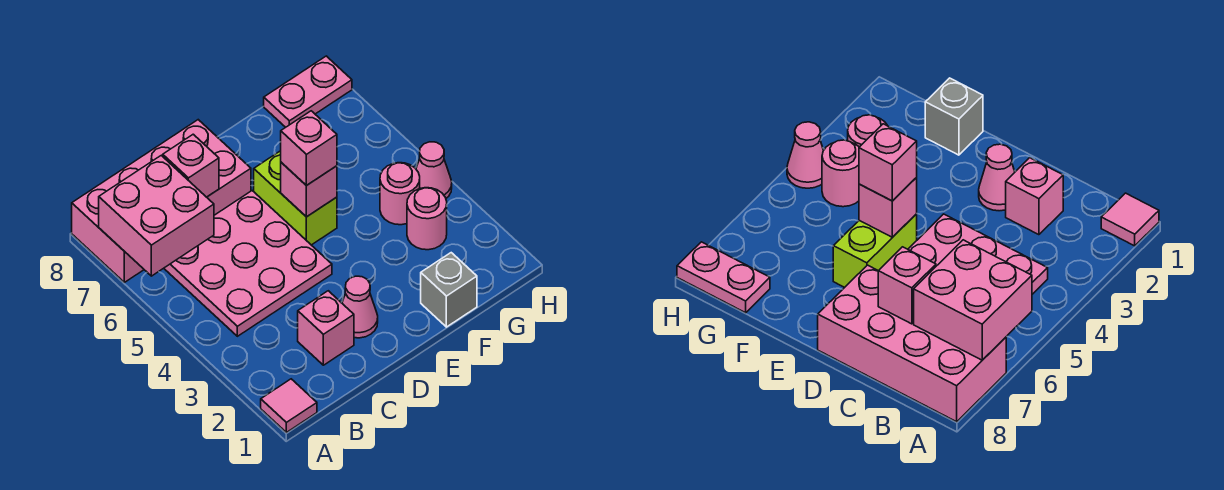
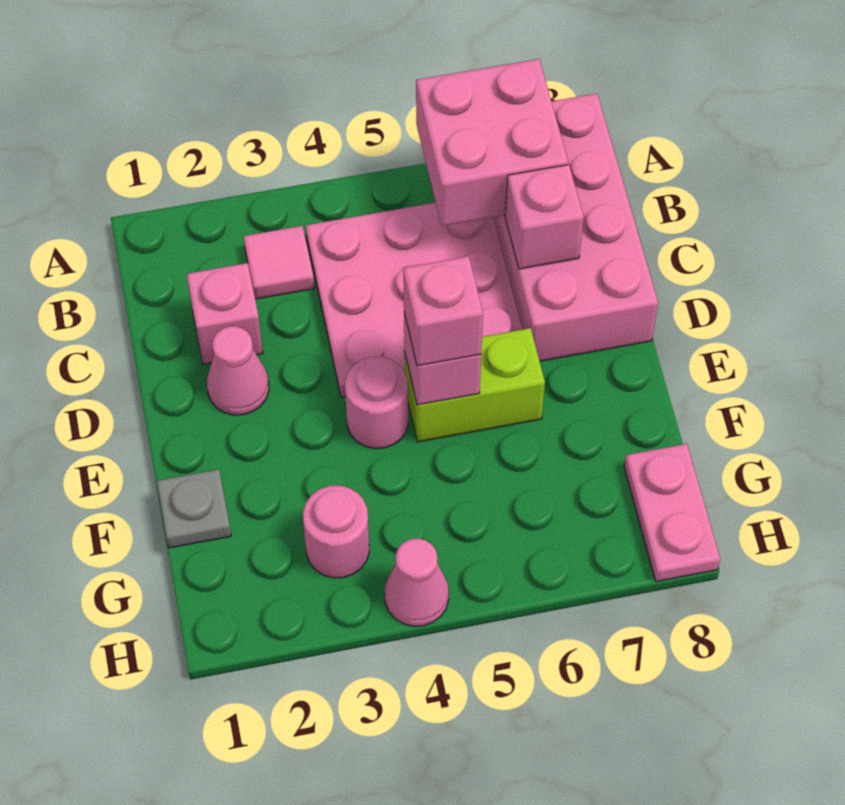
pink 1x1 tile [261,379,317,432] -> pink 1x1 tile moved to [243,226,314,299]
grey 1x1 brick [421,253,477,327] -> grey 1x1 plate [157,469,231,548]
pink 1x1 round brick [380,163,420,225] -> pink 1x1 round brick moved to [345,356,408,448]

